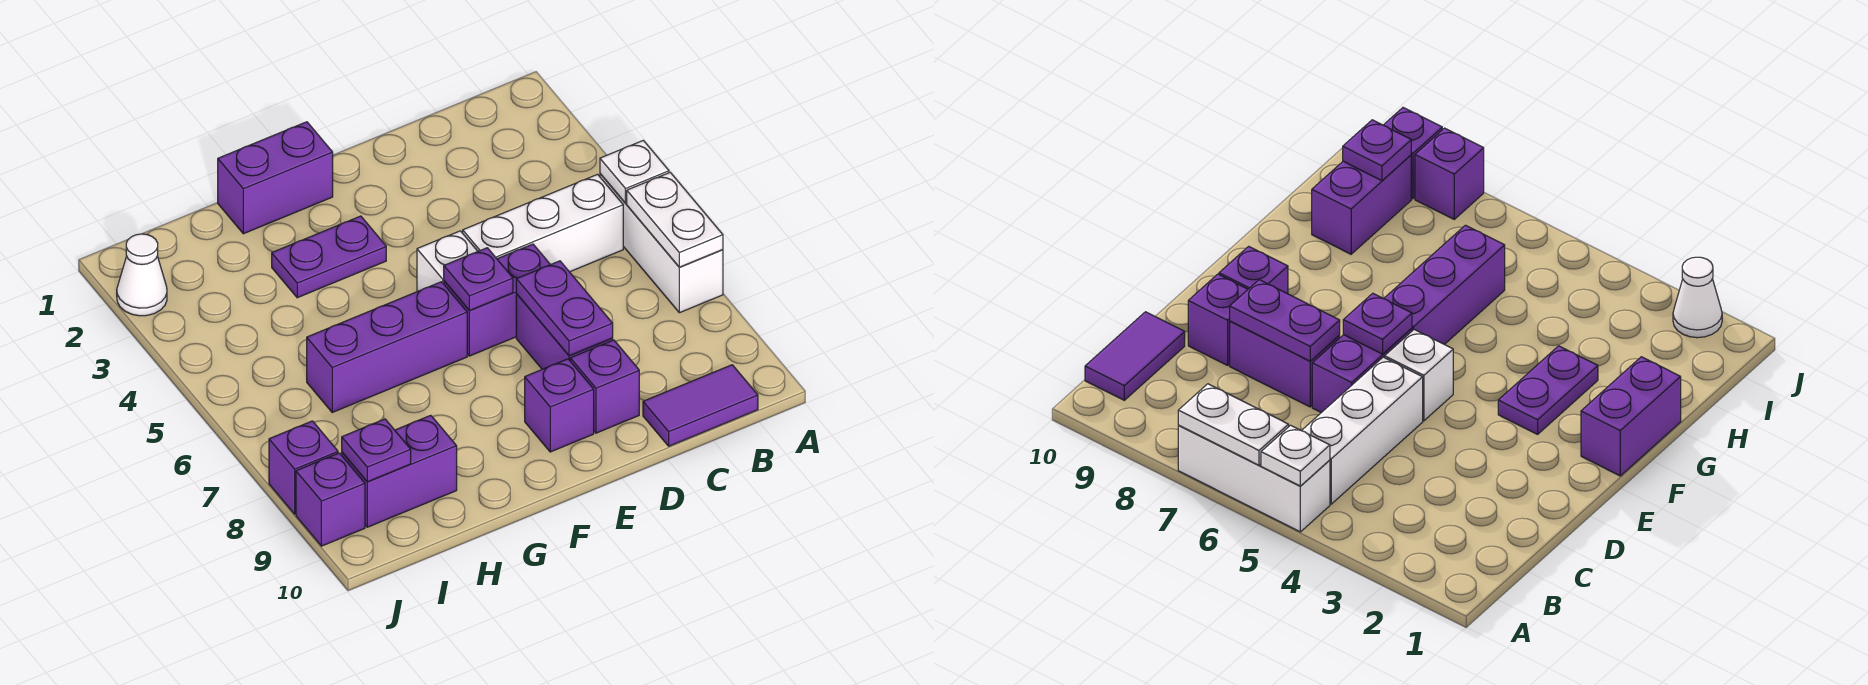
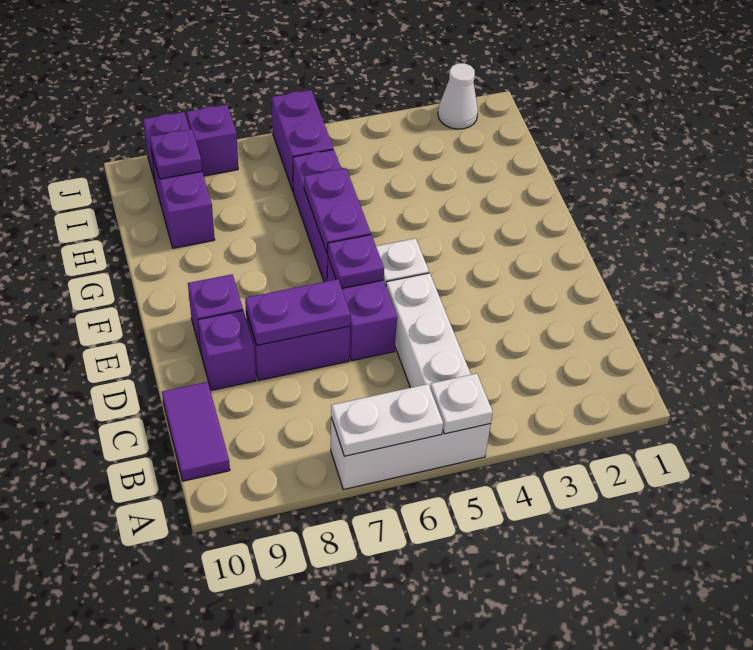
purple 1x2 brick [218,122,333,234] -> purple 1x2 brick moved to [272,90,333,191]
purple 1x2 plate [272,216,386,298] -> purple 1x2 plate moved to [304,168,371,253]

